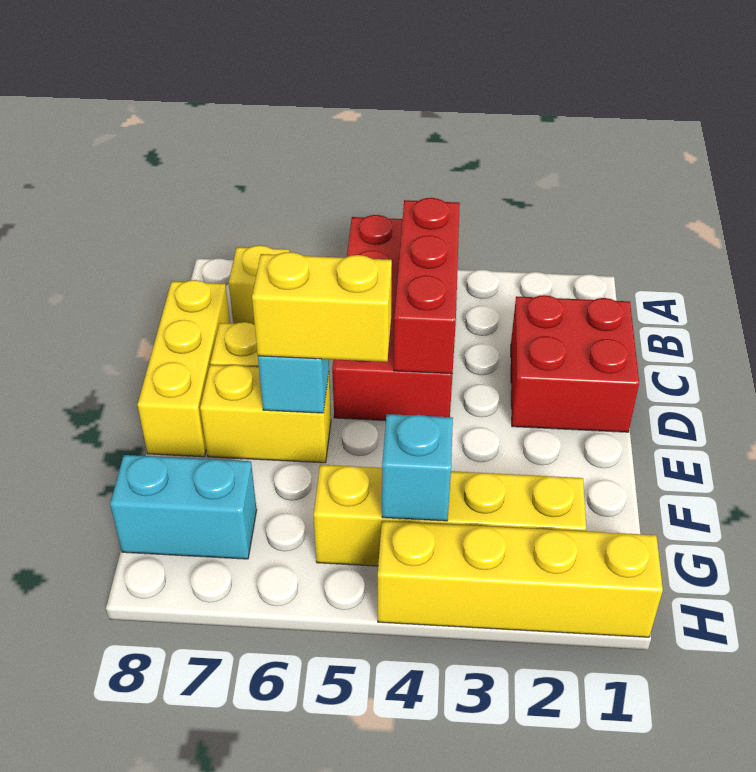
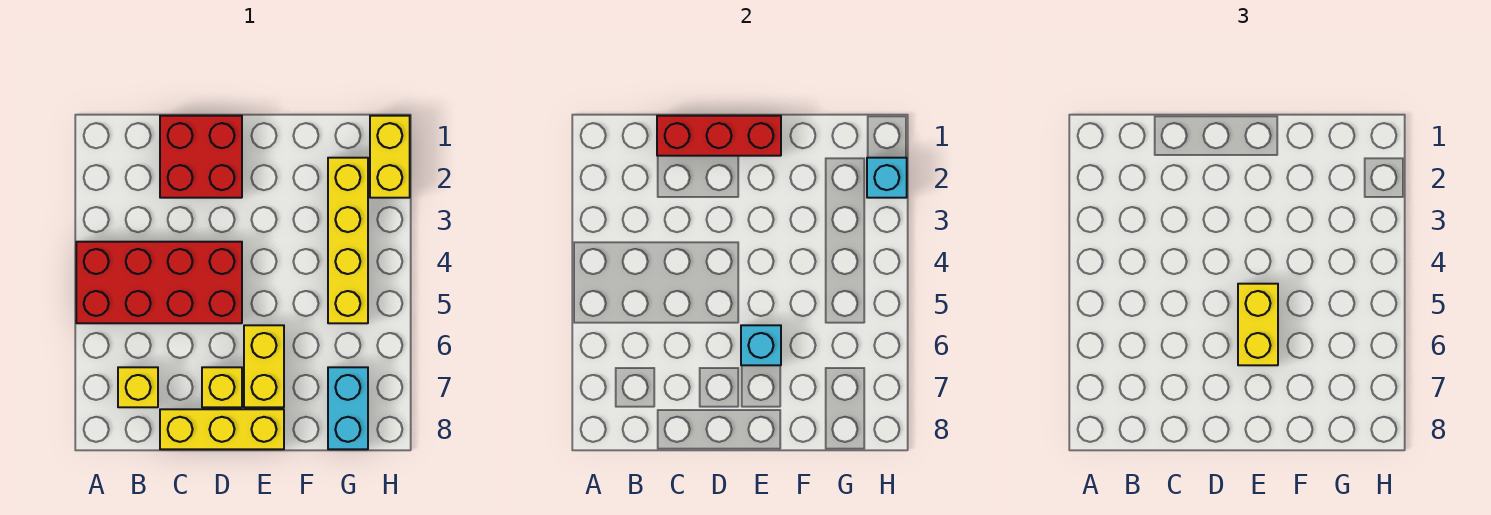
red 1x3 brick [394,198,460,374] -> red 1x3 brick moved to [657,116,781,156]
cyan 1x1 brick [382,414,453,521] -> cyan 1x1 brick moved to [867,158,907,198]
yellow 1x4 brick [378,521,663,637] -> yellow 1x2 brick [370,116,410,198]

